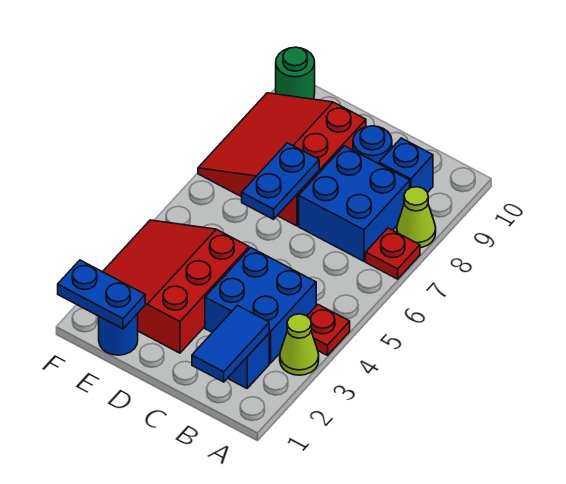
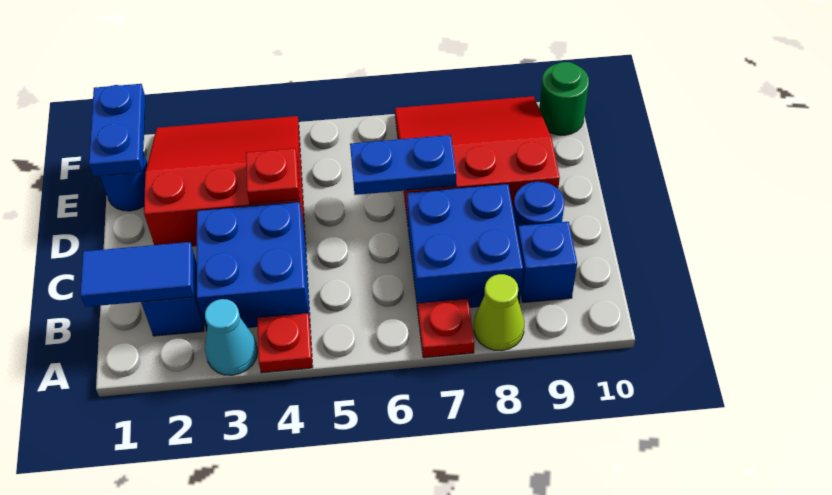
lime 1x1 cone [280,314,319,375] -> cyan 1x1 cone [205,299,258,375]
none -> red 1x1 plate [246,148,300,204]

